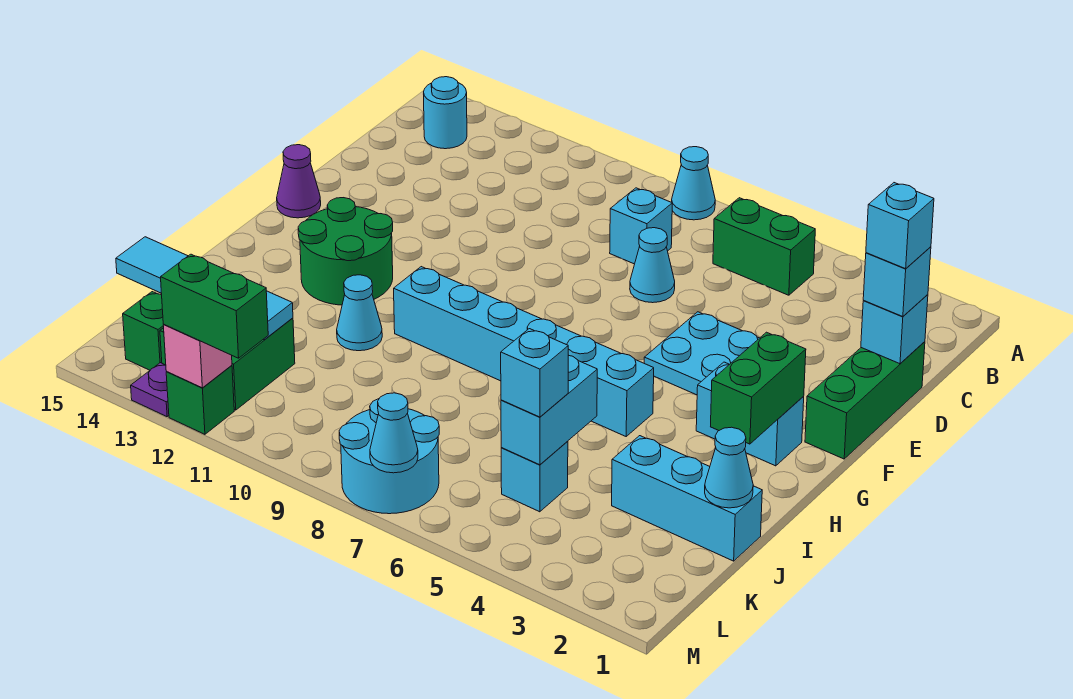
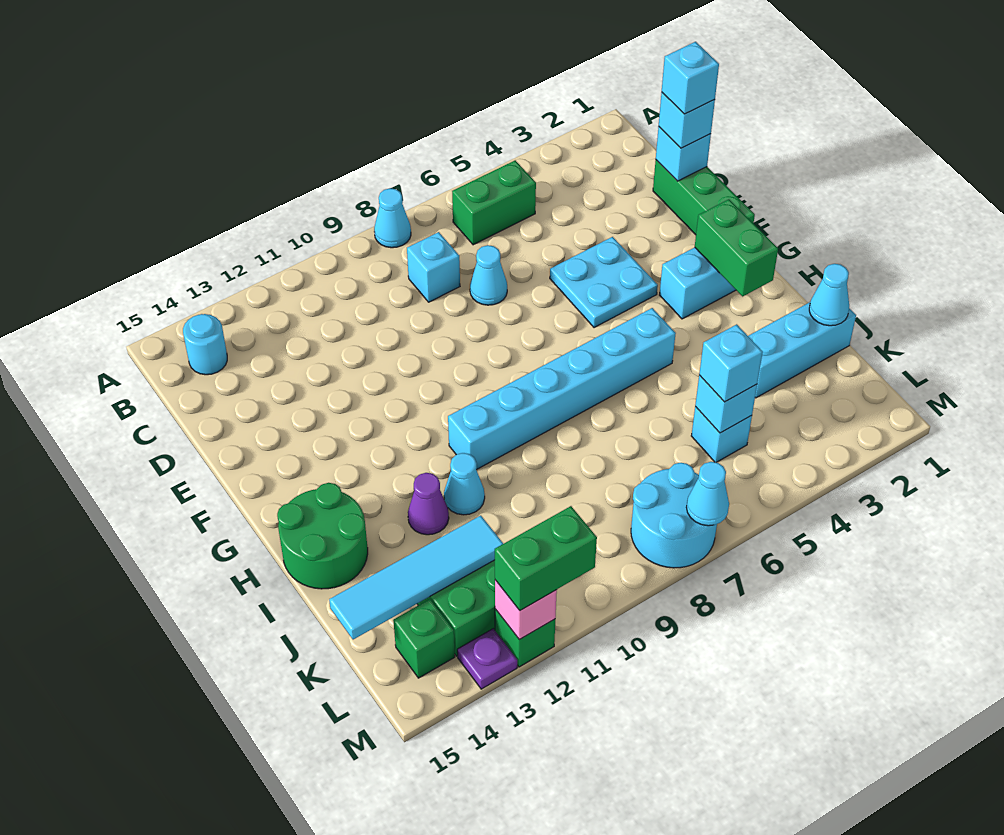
purple 1x1 cone [277,145,321,218] -> purple 1x1 cone moved to [408,473,449,535]
green 2x2 round brick [298,198,393,305] -> green 2x2 round brick moved to [277,483,368,589]
cyan 1x2 brick [501,355,597,465] -> cyan 1x1 brick [695,375,757,433]

